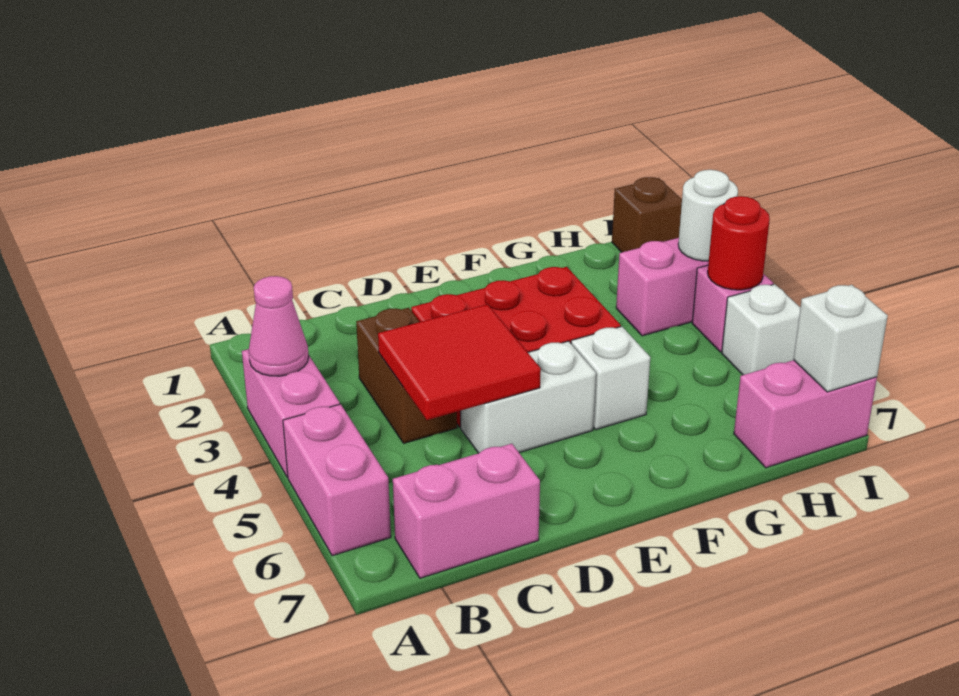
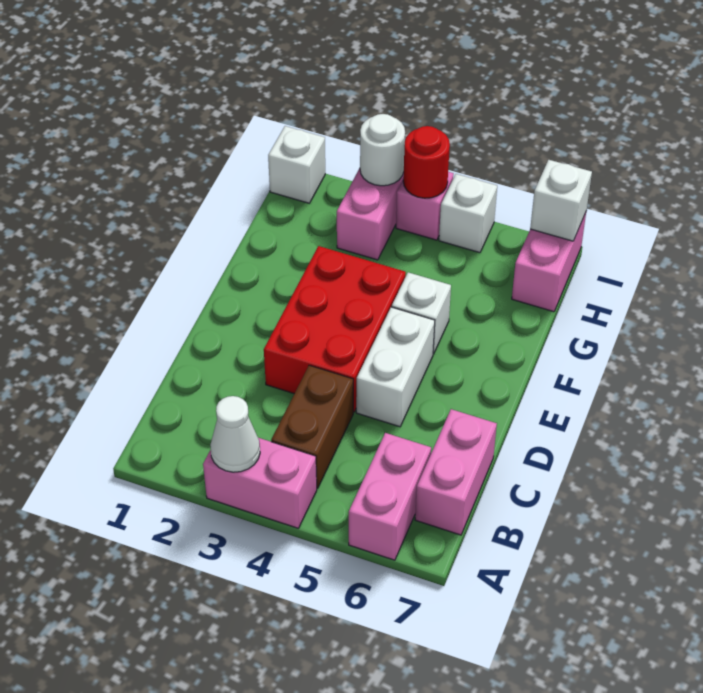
pink 1x1 cone [249,276,309,376] -> white 1x1 cone [210,396,260,472]
pink 1x2 brick [283,404,391,556] -> pink 1x2 brick turned to [349,433,431,560]
brown 1x2 brick [356,308,457,443] -> brown 1x2 brick turned to [271,365,353,489]
red 2x2 tile [378,304,541,420] -> none
brown 1x1 brick [612,177,682,252] -> white 1x1 brick [268,126,325,203]

